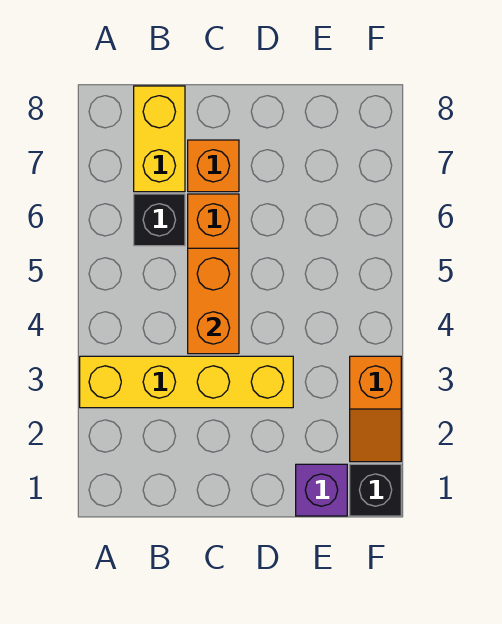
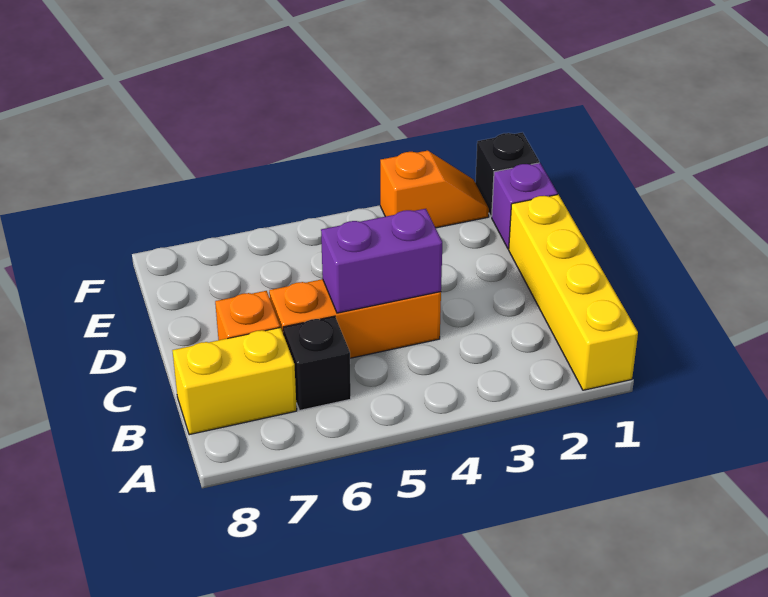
yellow 1x4 brick [80,356,293,408] -> yellow 1x4 brick moved to [509,195,638,390]
orange 1x2 brick [188,248,239,354] -> purple 1x2 brick [321,209,442,313]

